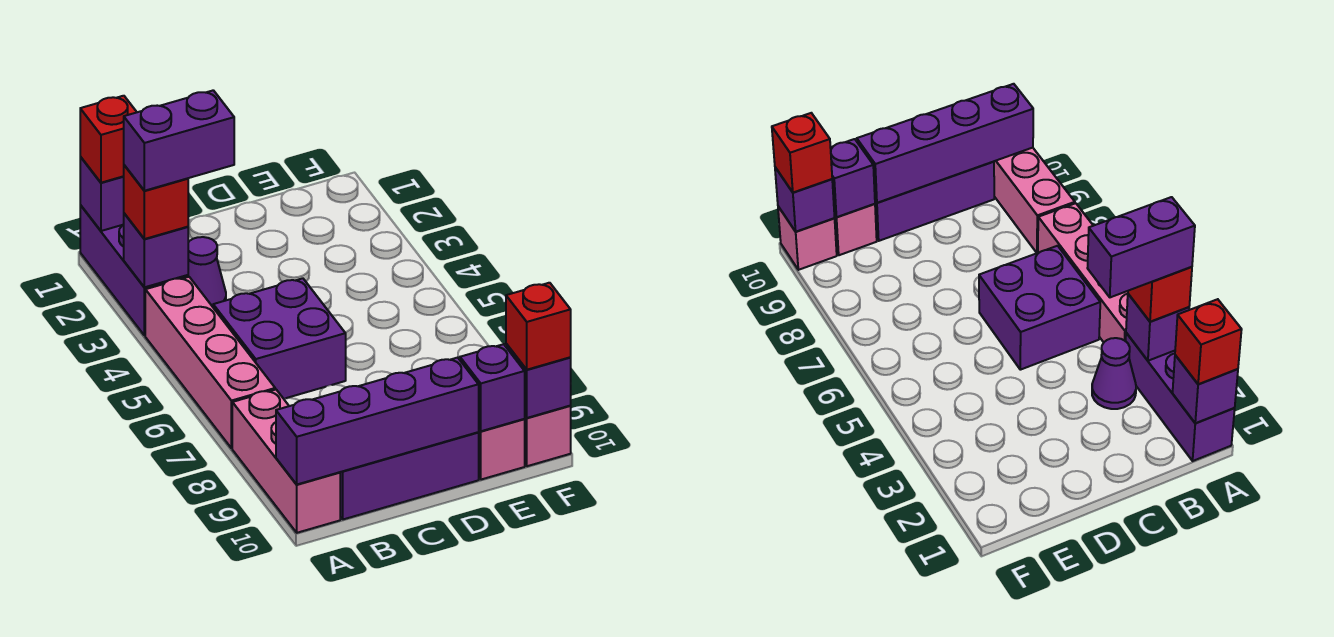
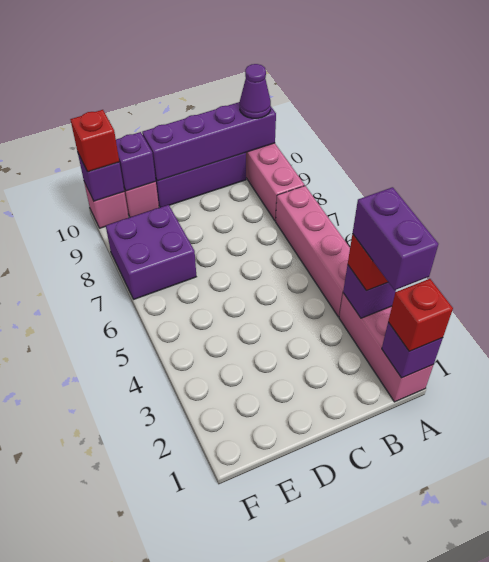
purple 1x3 brick [80,205,188,336] -> pink 1x3 brick [339,293,433,402]
purple 1x2 brick [124,90,234,191] -> purple 1x2 brick turned to [353,187,438,290]
purple 1x1 cone [188,237,226,307] -> purple 1x1 cone moved to [240,64,271,118]
purple 2x2 brick [213,278,346,399] -> purple 2x2 brick moved to [106,205,196,299]

